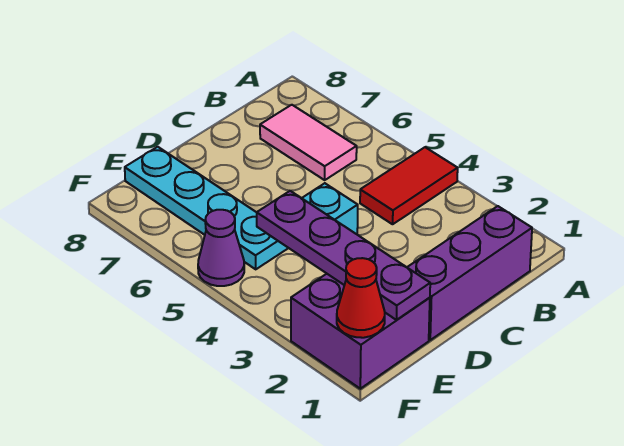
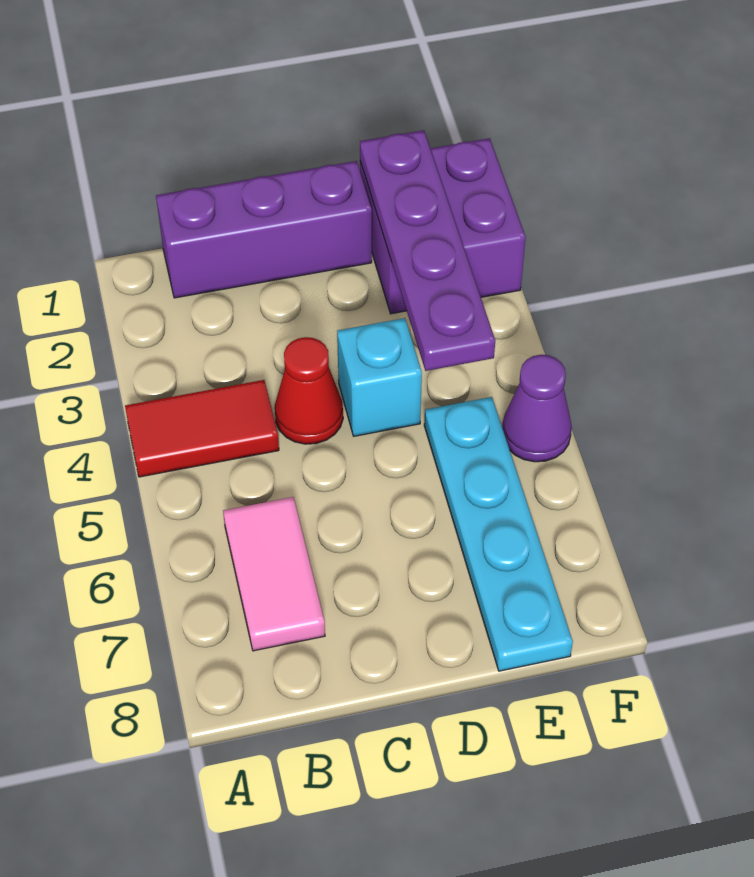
red 1x1 cone [337,258,385,338] -> red 1x1 cone moved to [275,337,343,444]

